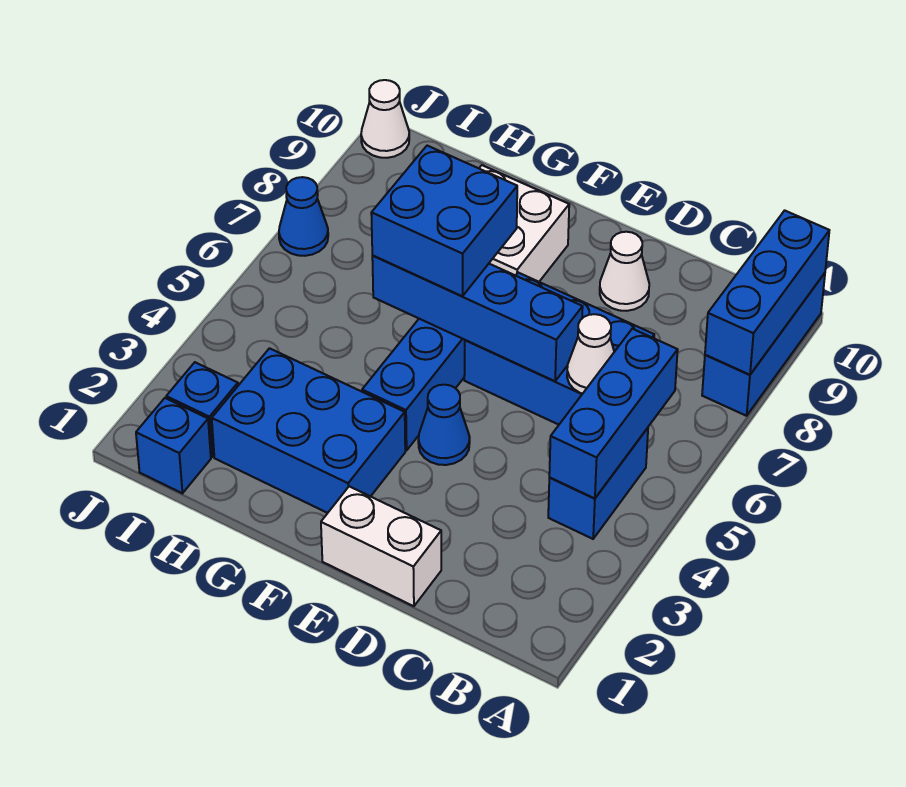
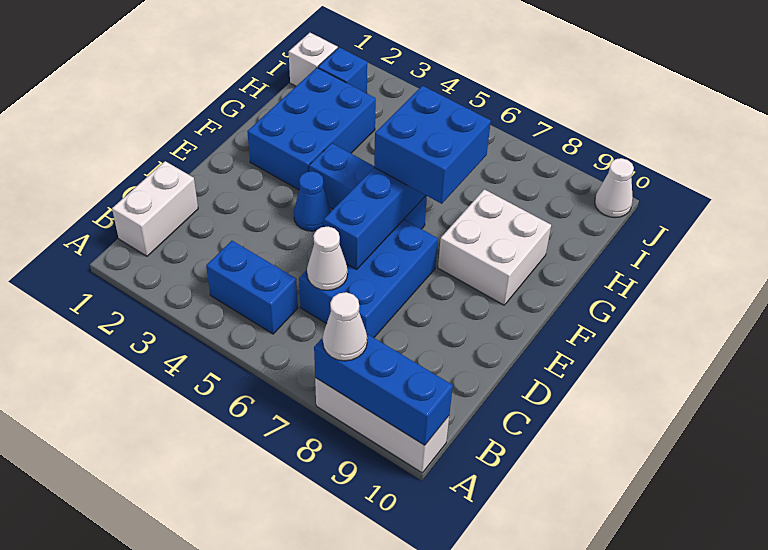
blue 1x3 brick [702,273,825,416] -> white 1x3 brick [315,378,449,473]
blue 1x3 brick [549,329,678,498] -> none
white 1x2 brick [321,486,441,606] -> white 1x2 brick moved to [112,161,198,256]
white 1x1 cone [600,232,649,311] -> white 1x1 cone moved to [323,292,367,361]
blue 1x1 brick [136,398,211,493] -> white 1x1 brick [289,33,338,86]
blue 1x1 cone [279,177,328,256] -> none

